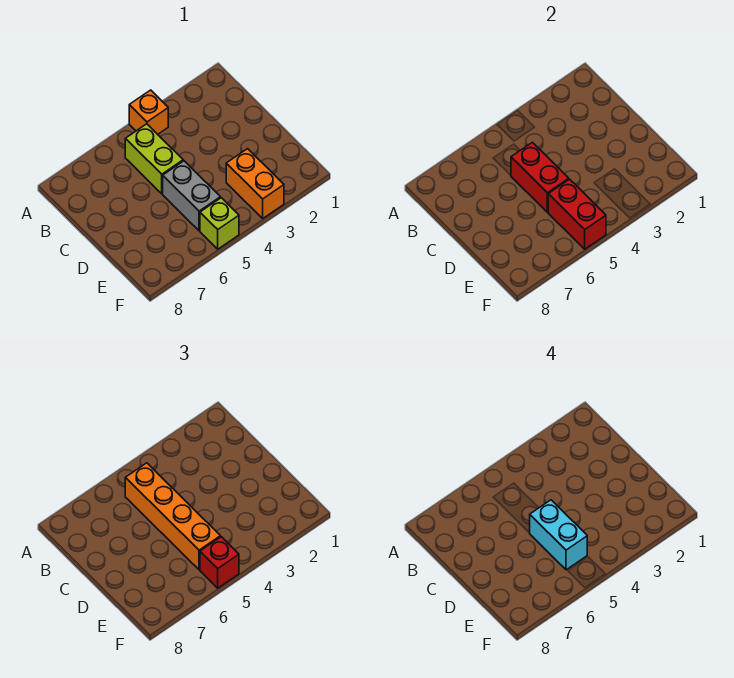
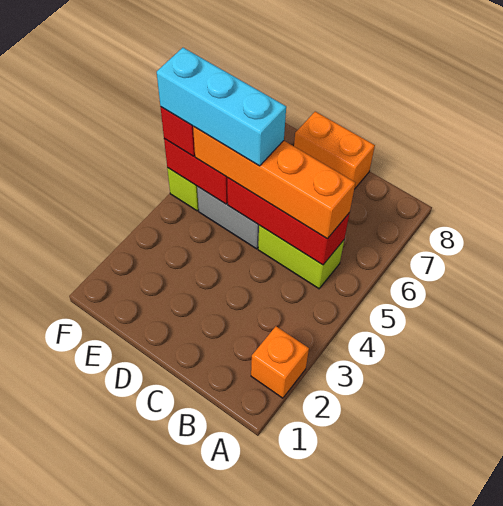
orange 1x1 brick [129,90,168,134] -> orange 1x1 brick moved to [251,326,309,398]
red 1x2 brick [511,142,569,212] -> red 1x3 brick [227,178,349,265]
cyan 1x2 brick [530,500,587,570] -> cyan 1x3 brick [157,48,286,166]
orange 1x2 brick [226,149,284,218] -> orange 1x2 brick moved to [294,112,375,189]

